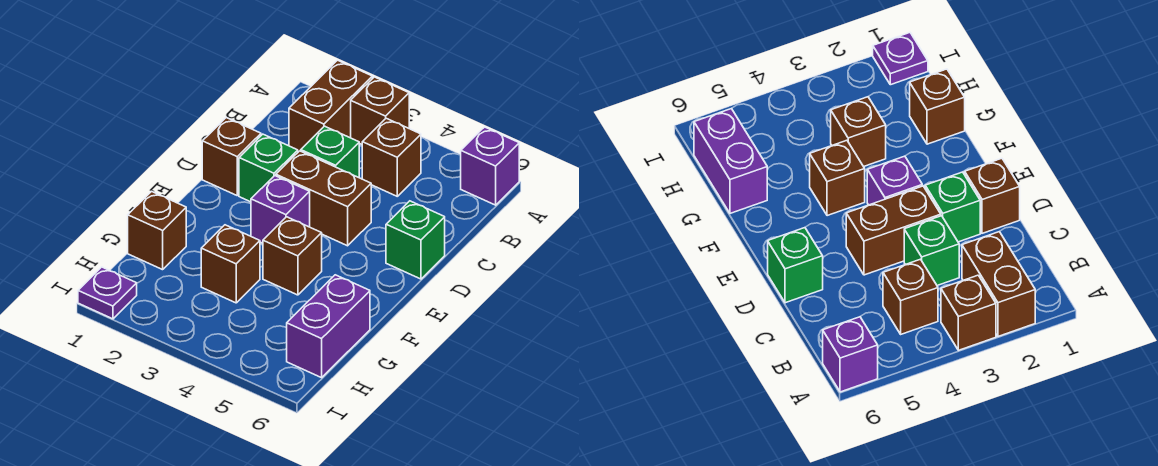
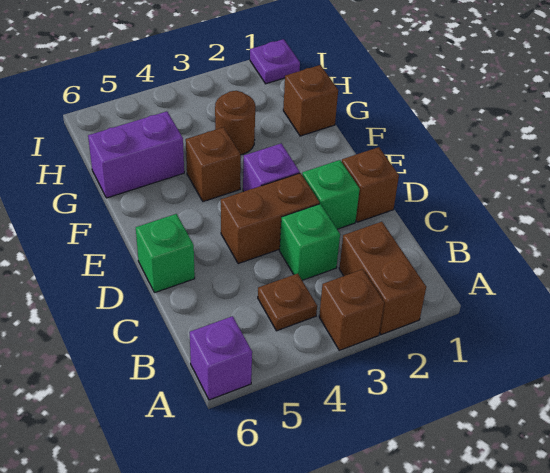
brown 1x1 brick [362,118,421,196] -> brown 1x1 plate [258,274,317,331]
brown 1x1 brick [201,225,260,303] -> brown 1x1 round brick [215,91,255,155]
purple 1x2 brick [287,275,370,378] -> purple 1x2 brick turned to [88,111,184,198]

